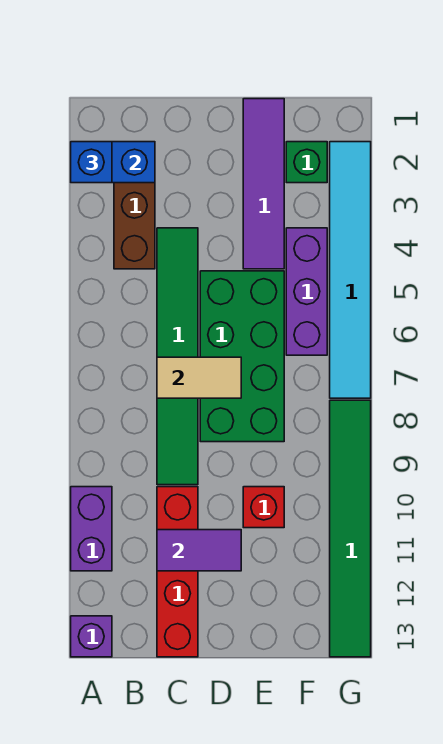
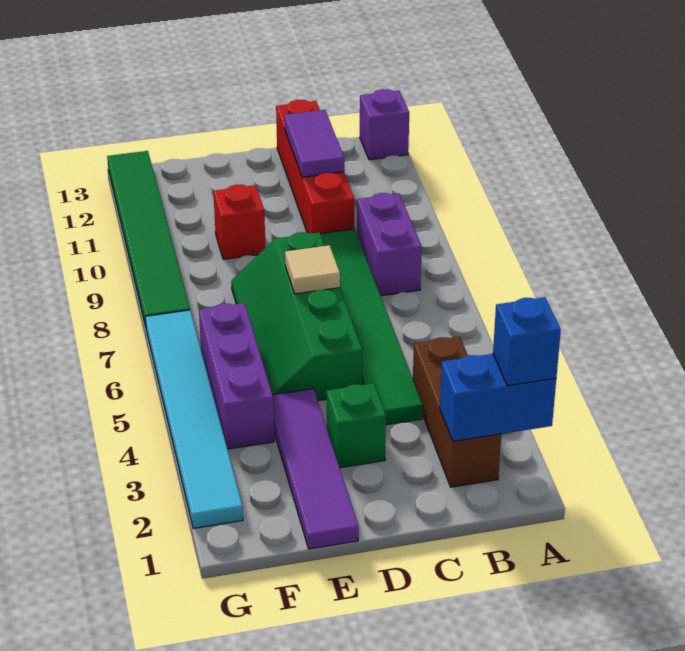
purple 1x2 brick [71,487,112,571] -> purple 1x2 brick moved to [357,193,422,296]
tan 1x2 tile [157,357,241,398] -> tan 1x1 tile [285,245,340,294]
purple 1x2 tile [157,530,241,571] -> purple 1x2 tile turned to [284,110,344,177]
green 2x4 brick [200,271,284,442] -> green 2x4 slope [231,232,362,401]
green 1x1 brick [286,142,327,183] -> green 1x1 brick moved to [327,383,386,468]

